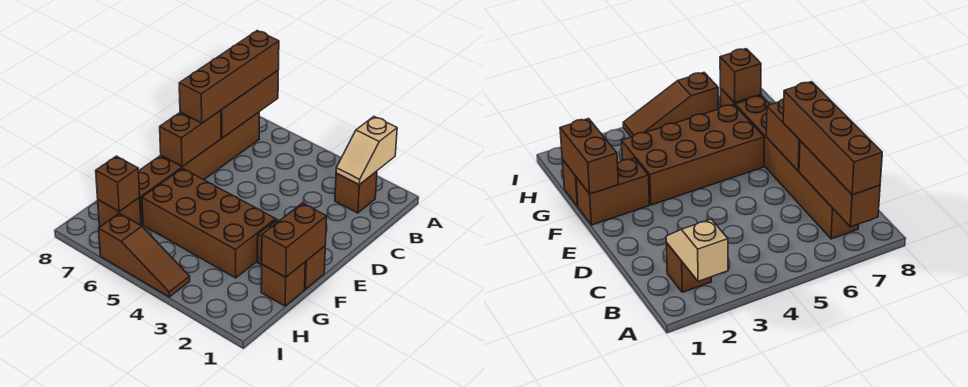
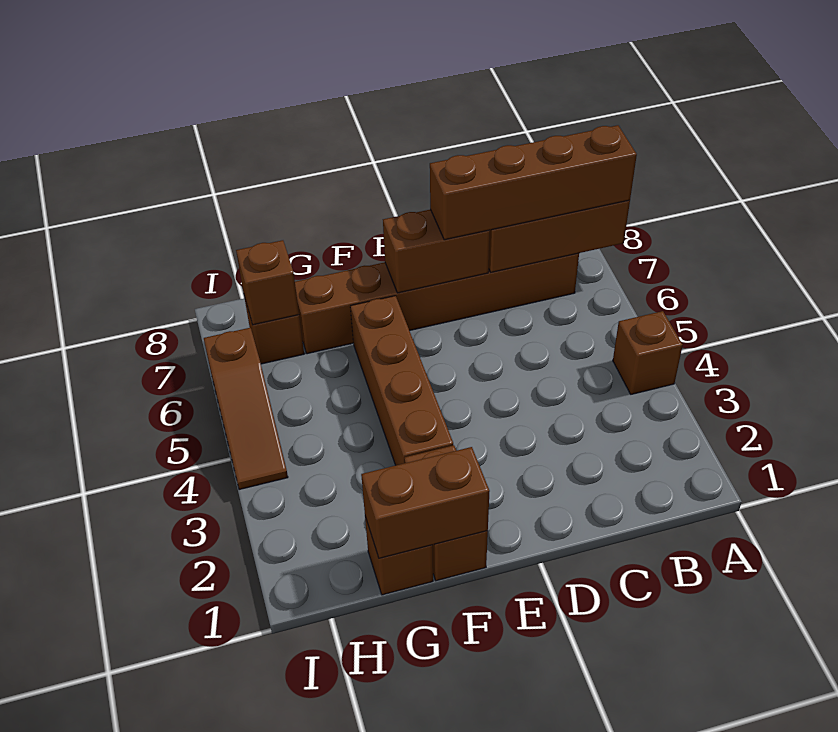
tan 1x2 slope [336,117,397,185] -> none
brown 1x1 brick [335,171,377,213] -> brown 1x1 brick moved to [613,311,683,394]
brown 2x4 brick [142,168,276,278] -> brown 1x4 brick [350,296,453,465]

